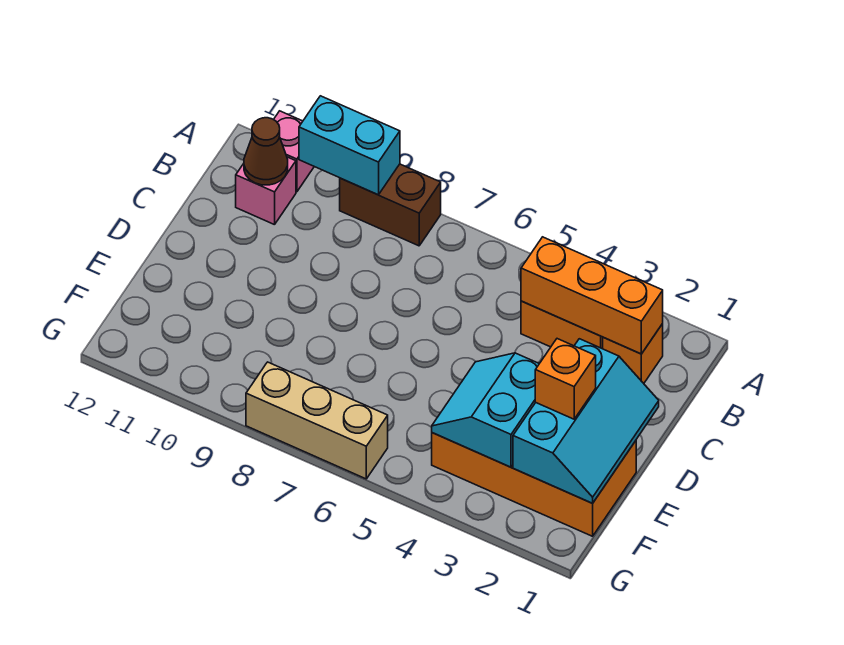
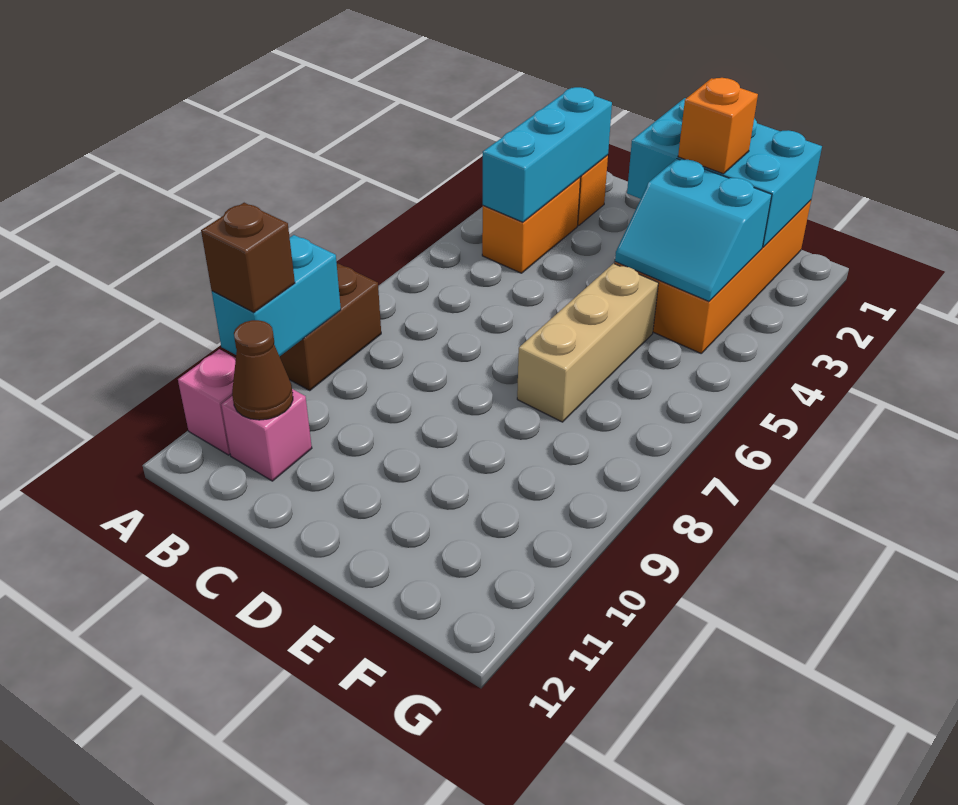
none -> brown 1x1 brick [201,203,295,312]
orange 1x3 brick [521,237,663,354] -> cyan 1x3 brick [483,87,612,222]
cyan 2x3 slope [513,339,659,503] -> cyan 2x3 brick [627,98,822,247]
tan 1x3 brick [246,362,388,479] -> tan 1x3 brick moved to [517,263,659,422]

